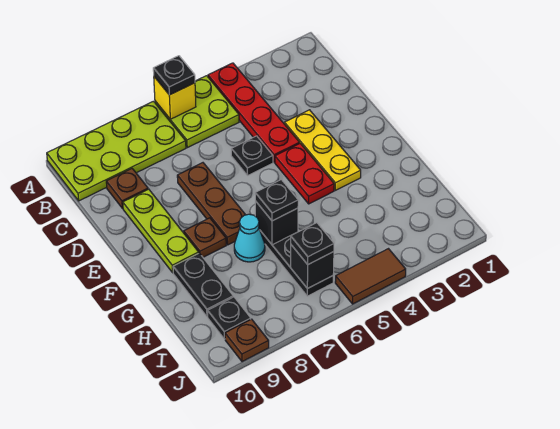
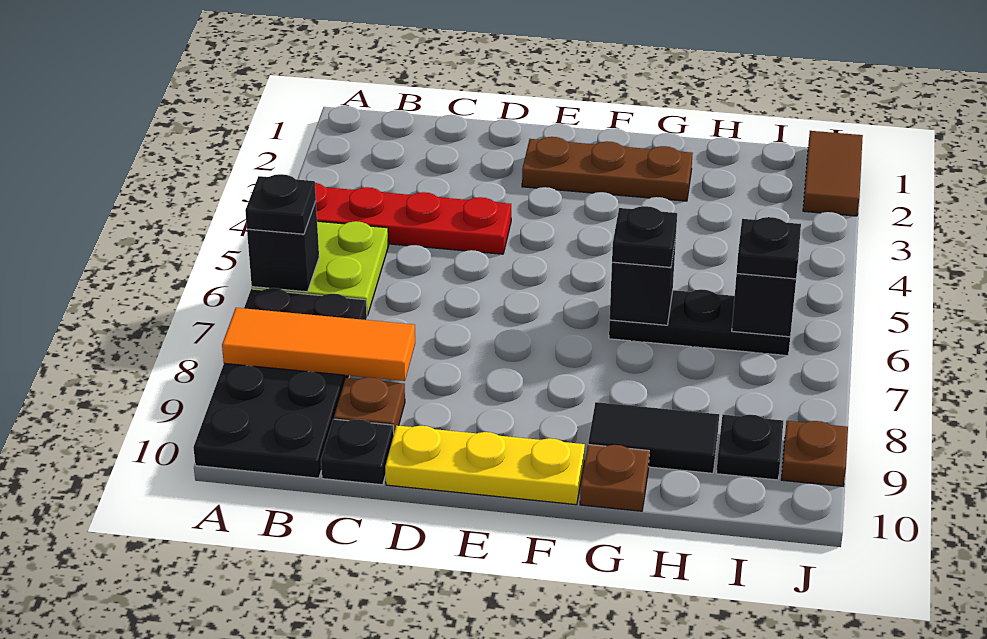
yellow 1x1 brick [154,77,196,119] -> black 1x1 brick [247,201,319,292]
lime 2x4 plate [47,101,186,201] -> black 2x4 plate [193,288,367,478]
none -> orange 1x3 tile [222,308,415,381]
yellow 1x3 plate [284,110,361,190] -> yellow 1x3 plate moved to [385,426,585,505]
black 1x1 plate [231,136,273,175] -> black 1x1 plate moved to [321,419,394,485]
brown 1x3 plate [177,163,245,245] -> brown 1x3 plate moved to [522,137,693,201]
lime 1x3 plate [123,189,199,273] -> none
red 1x2 plate [275,143,334,204] -> none
brown 1x1 plate [184,218,226,257] -> brown 1x1 plate moved to [580,444,649,511]
cyan 1x1 cone [234,214,265,262] -> none
black 1x2 plate [173,253,233,317] -> black 1x2 tile [588,402,719,473]
brown 1x2 tile [335,249,406,304] -> brown 1x2 tile moved to [803,131,863,216]

